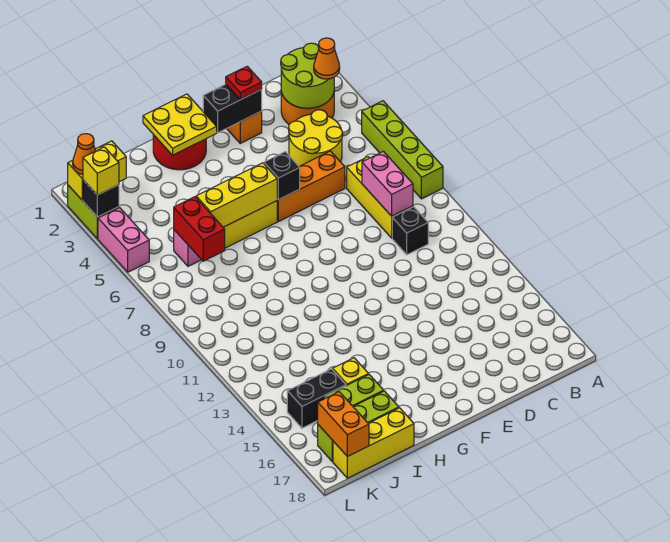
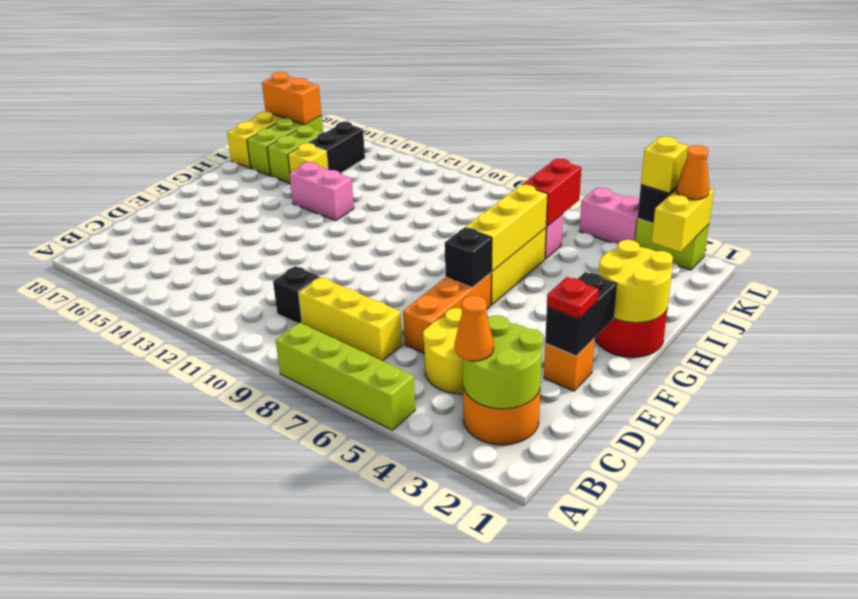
pink 1x2 brick [362,151,413,216] -> pink 1x2 brick moved to [289,162,354,220]
yellow 2x2 plate [143,94,217,155] -> yellow 2x2 round brick [599,240,673,323]
red 1x2 brick [174,197,225,261] -> red 1x2 brick turned to [522,159,581,226]

